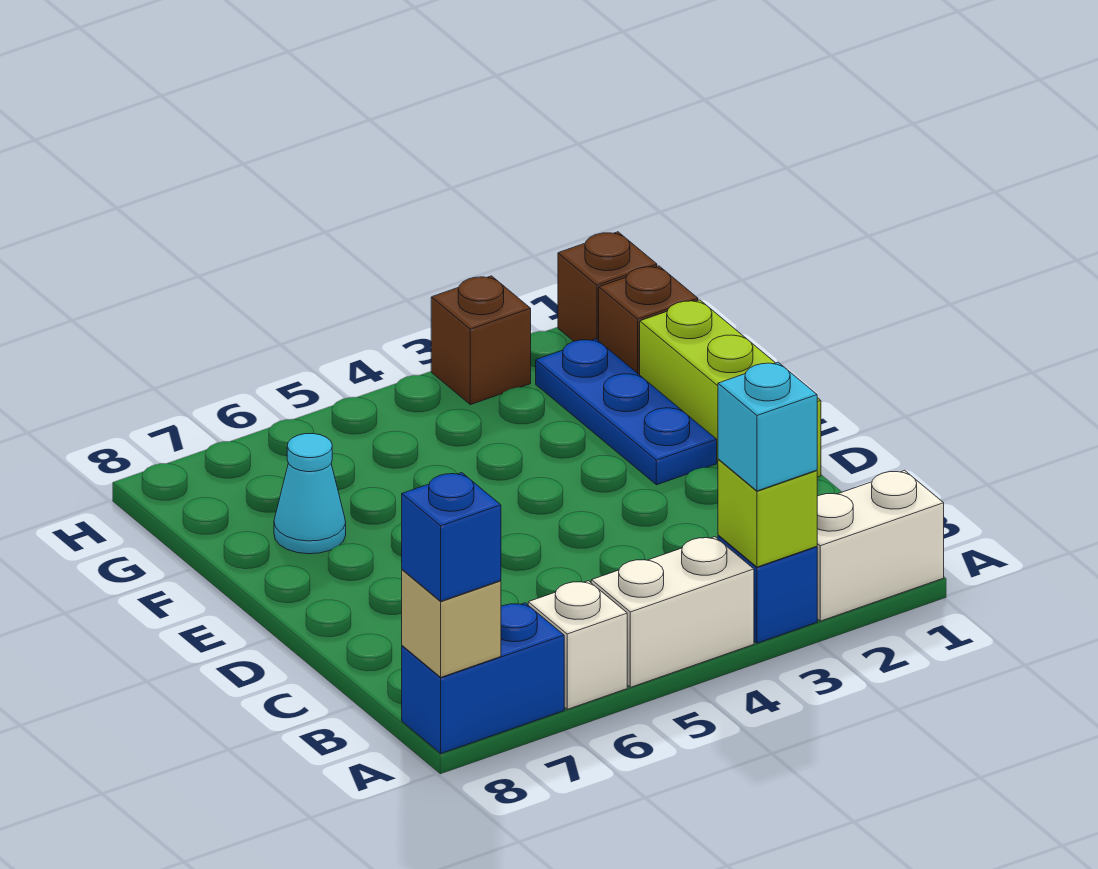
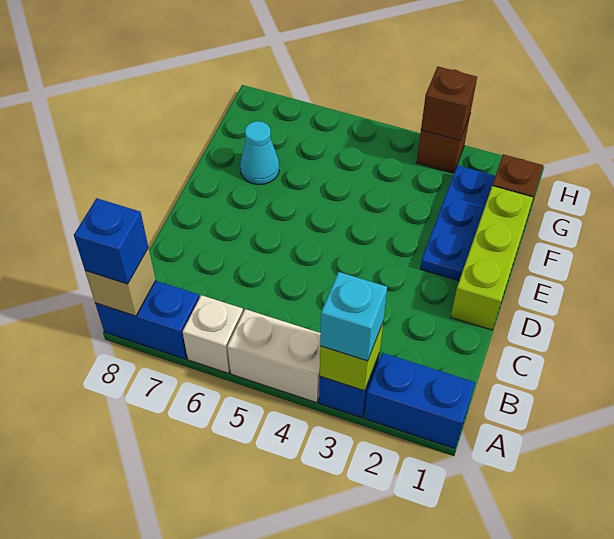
white 1x2 brick [817,470,944,621] -> blue 1x2 brick [364,353,475,449]
brown 1x1 brick [558,232,657,341] -> brown 1x1 brick moved to [421,67,477,141]

